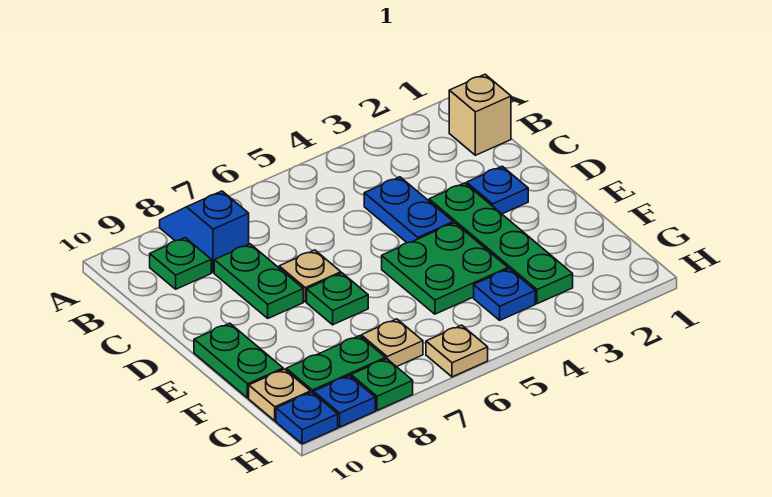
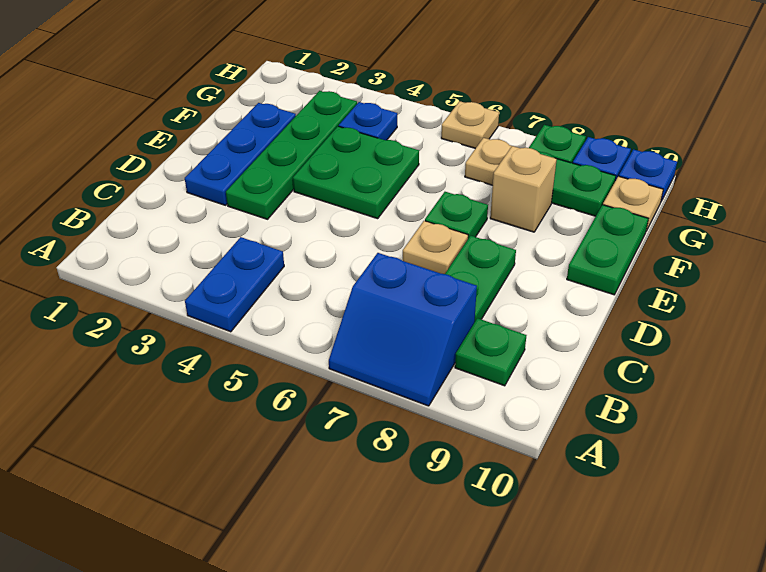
blue 1x2 slope [160,191,249,273] -> blue 2x2 slope [329,253,477,406]
tan 1x1 brick [449,74,511,155] -> tan 1x1 brick moved to [490,146,557,232]
blue 1x2 plate [364,177,453,243] -> blue 1x2 plate moved to [185,237,284,332]
blue 1x1 plate [467,166,528,214] -> blue 1x3 plate [185,103,296,205]

